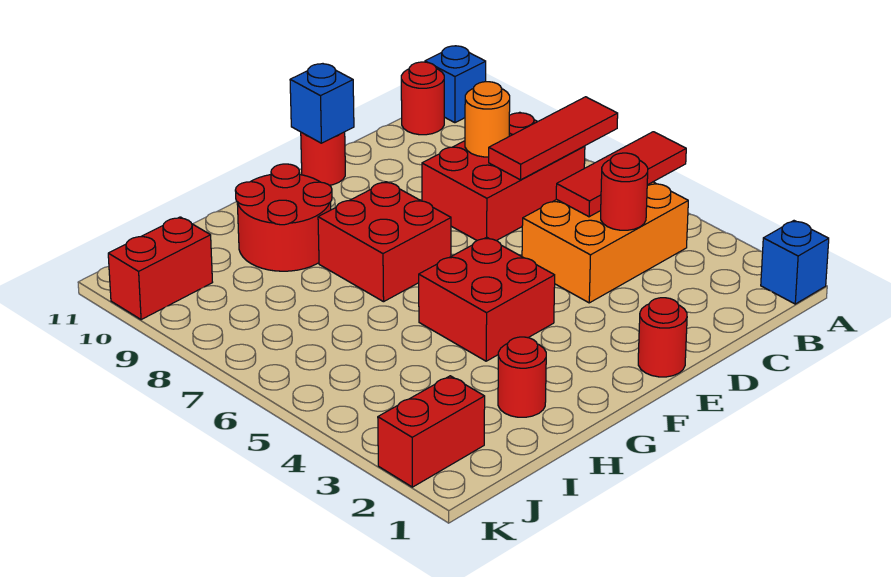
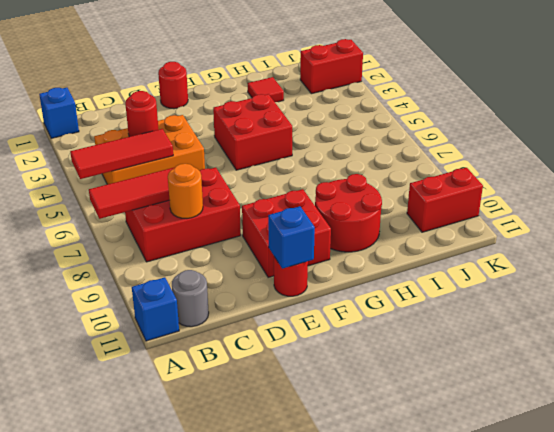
red 1x1 round brick [401,62,444,135] -> grey 1x1 round brick [172,270,209,327]
red 2x2 brick [318,182,451,302] -> red 2x2 brick moved to [242,189,331,278]
red 1x1 round brick [498,337,546,417] -> red 1x1 tile [248,77,284,102]

